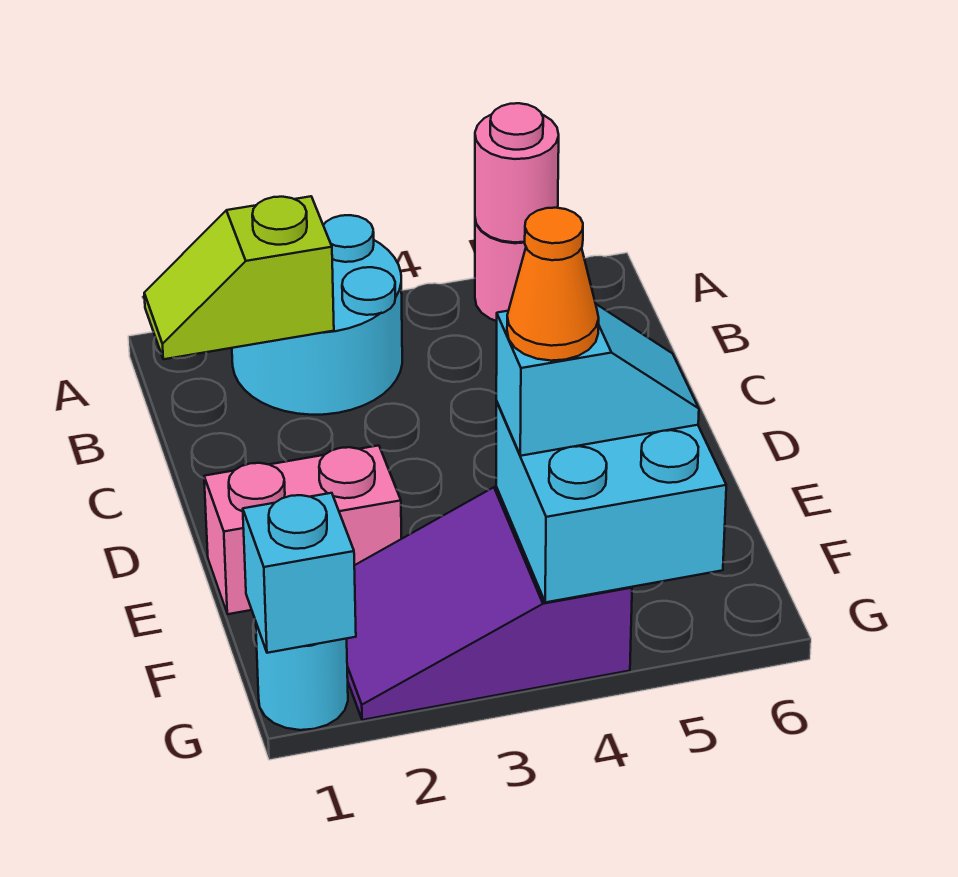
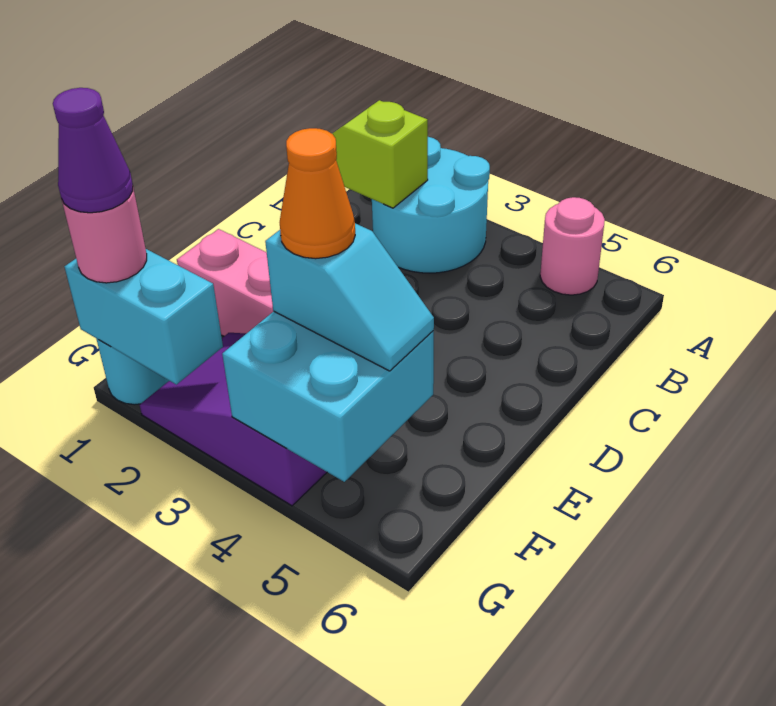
pink 1x1 round brick [475,103,559,242] -> pink 1x1 round brick moved to [62,188,147,283]
cyan 1x1 brick [243,493,356,653] -> cyan 1x2 brick [65,249,223,384]
none -> purple 1x1 cone [53,88,133,213]

